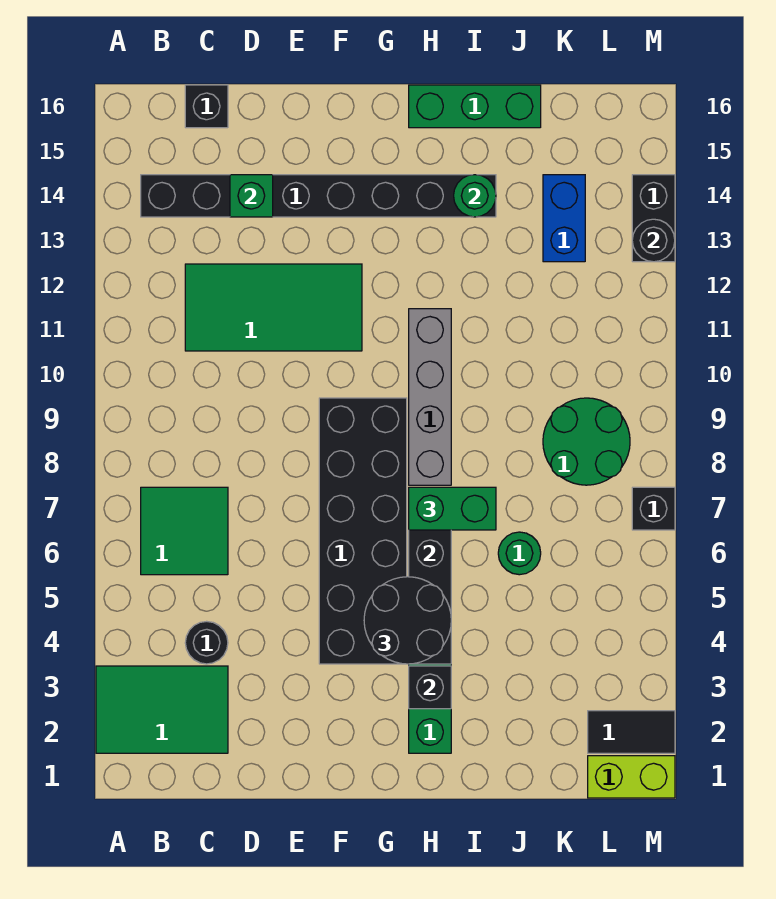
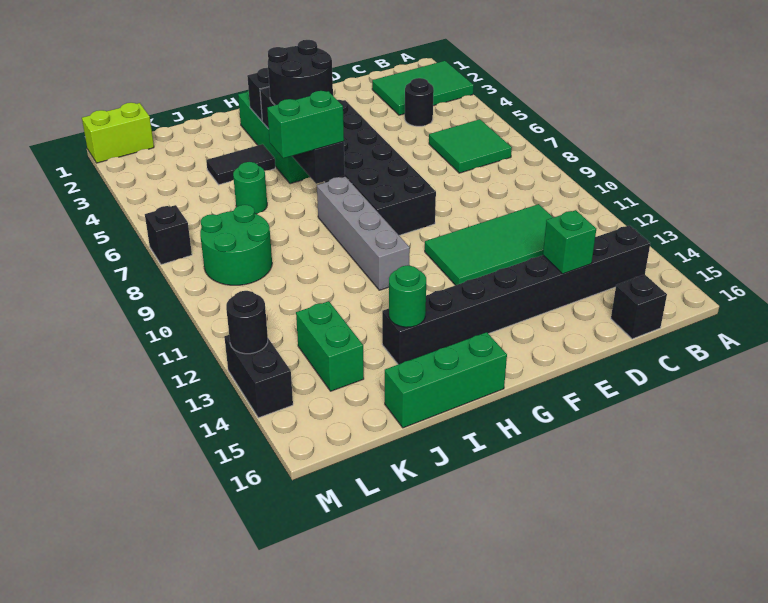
blue 1x2 brick [543,175,585,262] -> green 1x2 brick [296,301,364,391]
black 1x2 tile [588,711,675,753] -> black 1x2 tile moved to [206,144,275,185]

